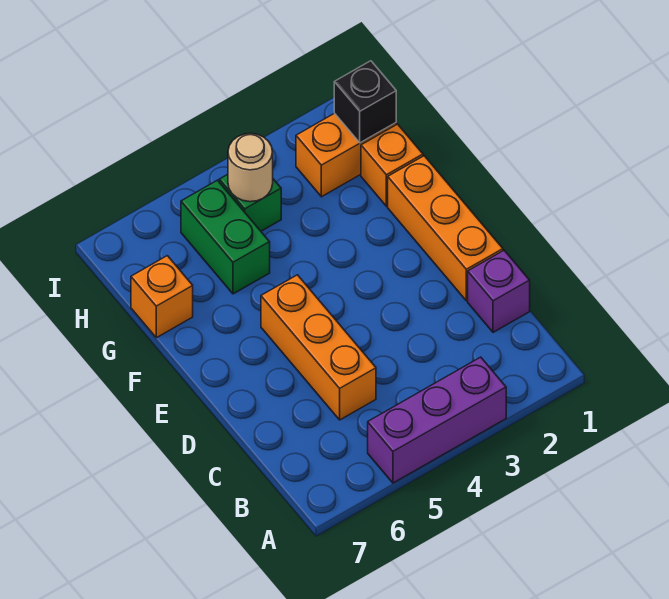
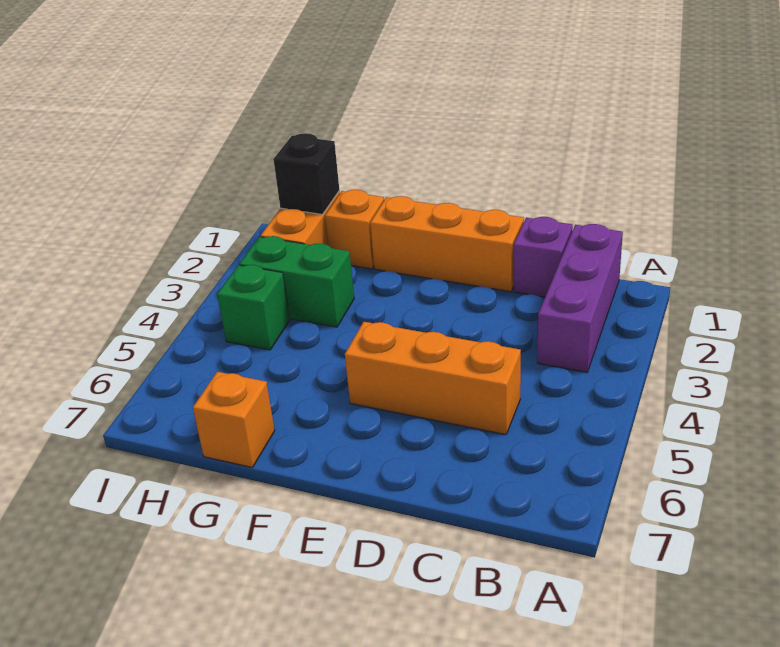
purple 1x3 brick [368,357,506,483] -> purple 1x3 brick moved to [537,224,623,372]
green 1x2 brick [181,180,270,294] -> green 1x2 brick moved to [240,236,354,327]
tan 1x1 round brick [228,133,273,202] -> none

